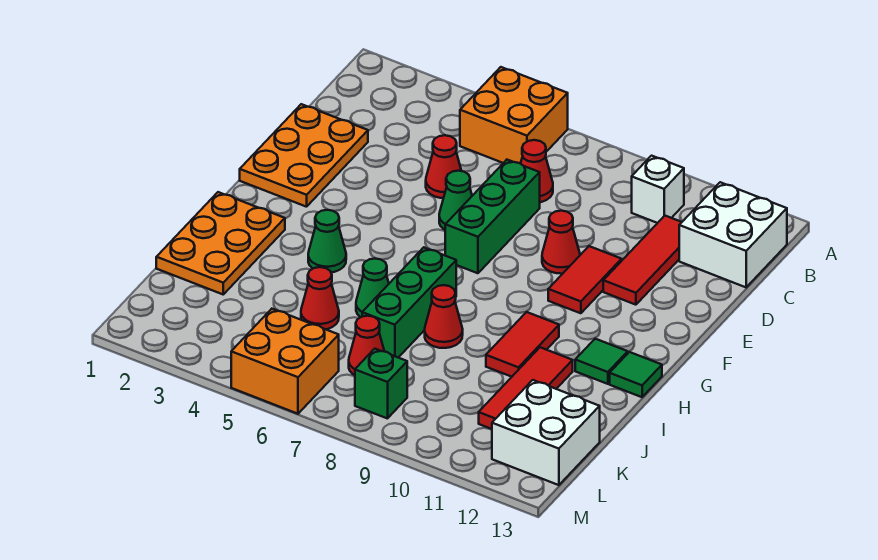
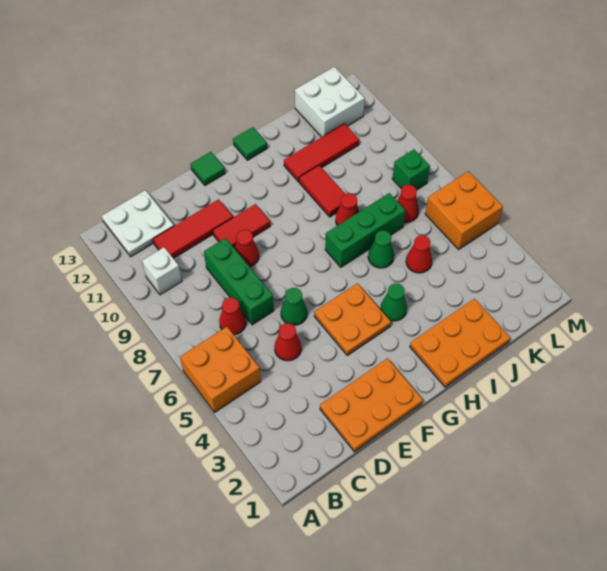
white 2x2 brick [679,182,787,287] -> white 2x2 plate [102,190,174,257]
green 1x3 brick [445,160,540,273] -> green 1x3 brick turned to [204,238,274,325]
none -> orange 2x2 plate [314,283,391,355]
red 1x2 tile [486,312,559,377] -> red 1x2 tile turned to [299,165,345,217]
green 1x1 tile [575,339,628,384] -> green 1x1 tile moved to [190,152,225,186]

